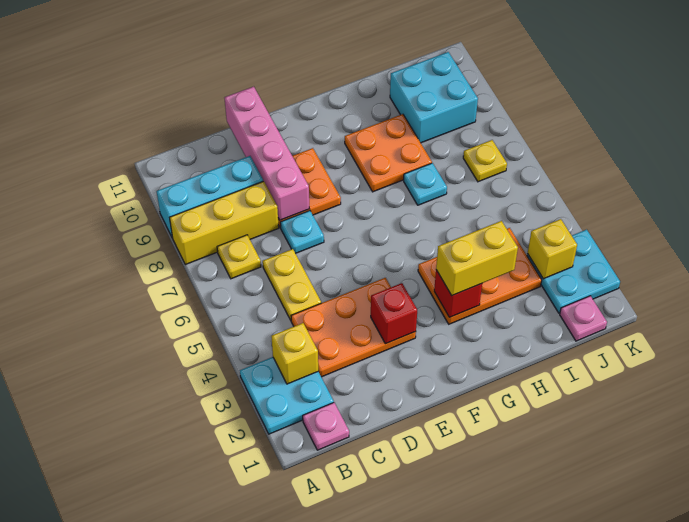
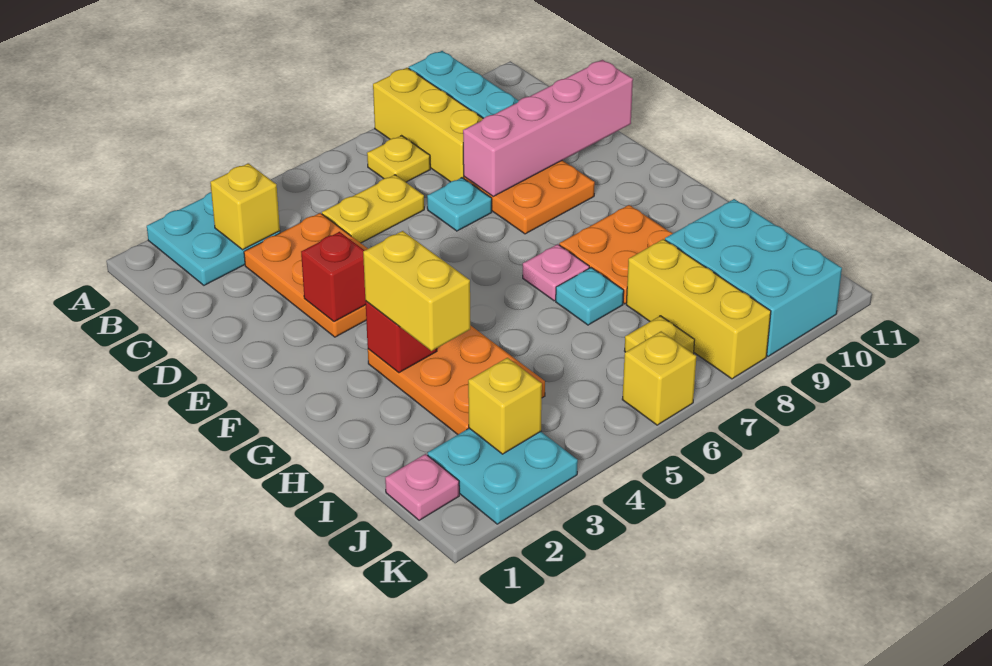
pink 1x1 plate [303,403,349,450] -> pink 1x1 plate moved to [523,244,589,301]
none -> yellow 1x3 brick [626,239,771,379]
cyan 2x2 brick [390,52,478,143] -> cyan 2x3 brick [665,199,842,356]
none -> yellow 1x1 brick [622,331,696,425]

